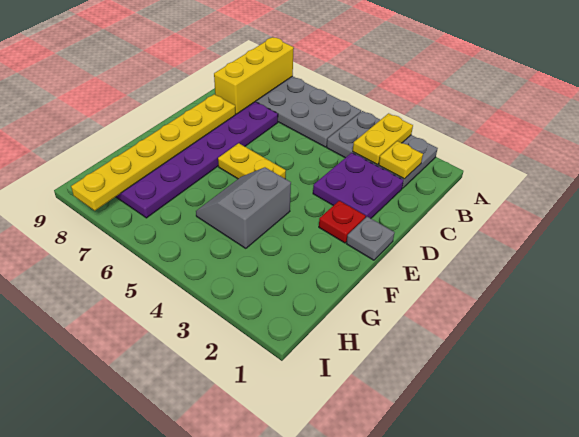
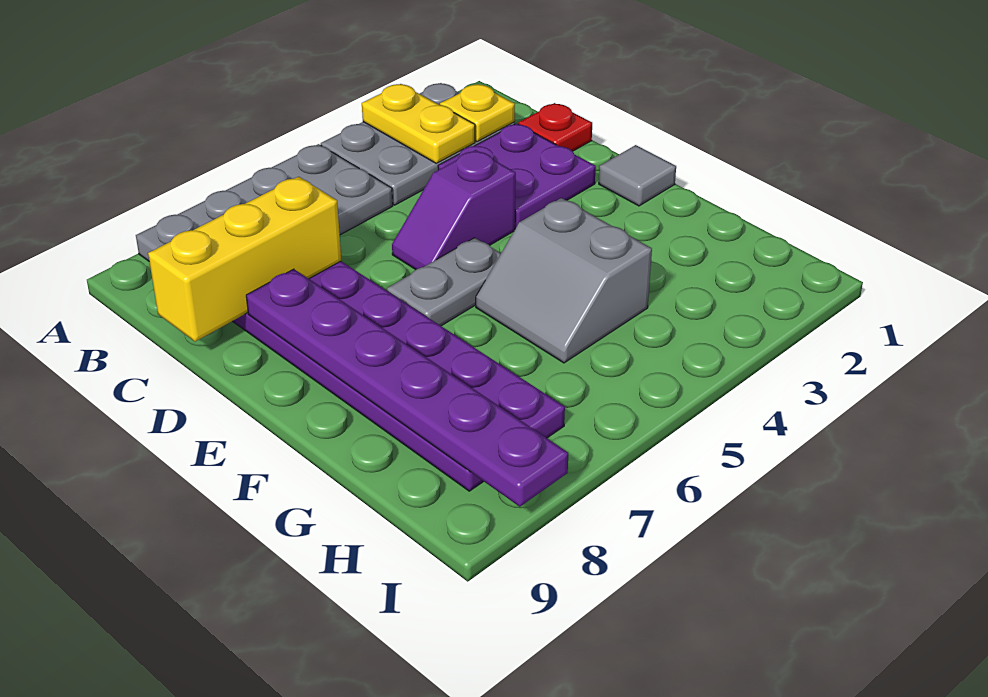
yellow 1x3 brick [214,37,294,114] -> yellow 1x3 brick turned to [148,177,341,342]
none -> purple 1x2 slope [392,150,516,270]
yellow 1x6 plate [71,94,236,211] -> purple 1x6 plate [246,269,568,507]
grey 1x1 plate [346,217,395,260] -> grey 1x1 tile [599,145,676,206]
red 1x1 plate [319,201,366,243] -> red 1x1 plate moved to [518,103,592,151]
yellow 1x2 plate [218,143,286,179] -> grey 1x2 plate [387,238,501,326]

